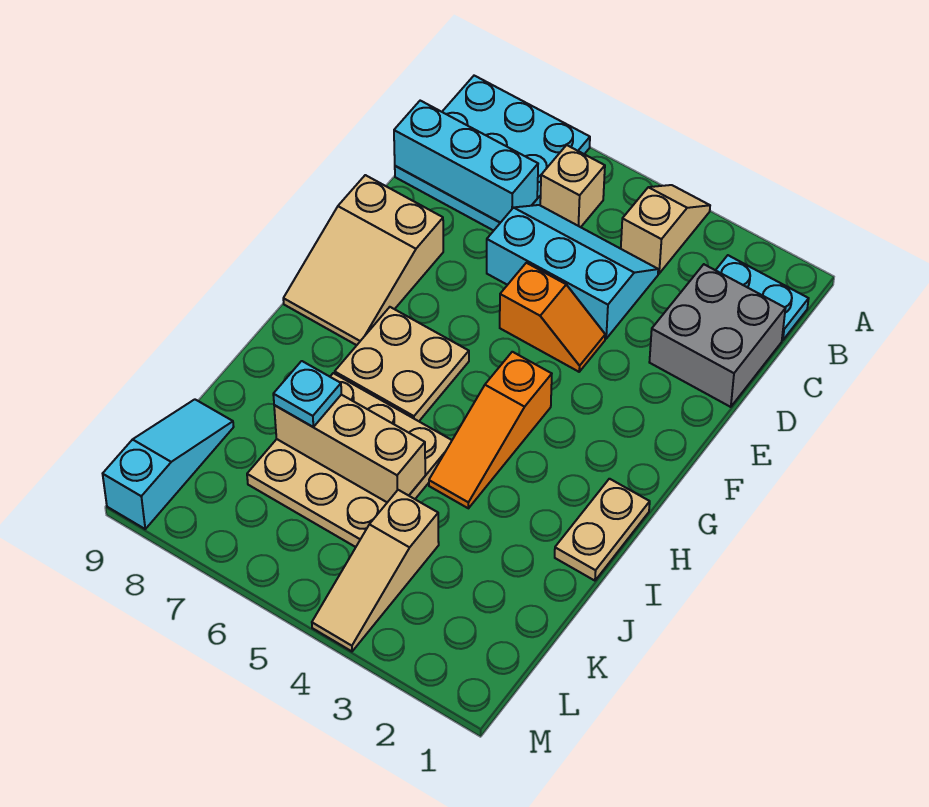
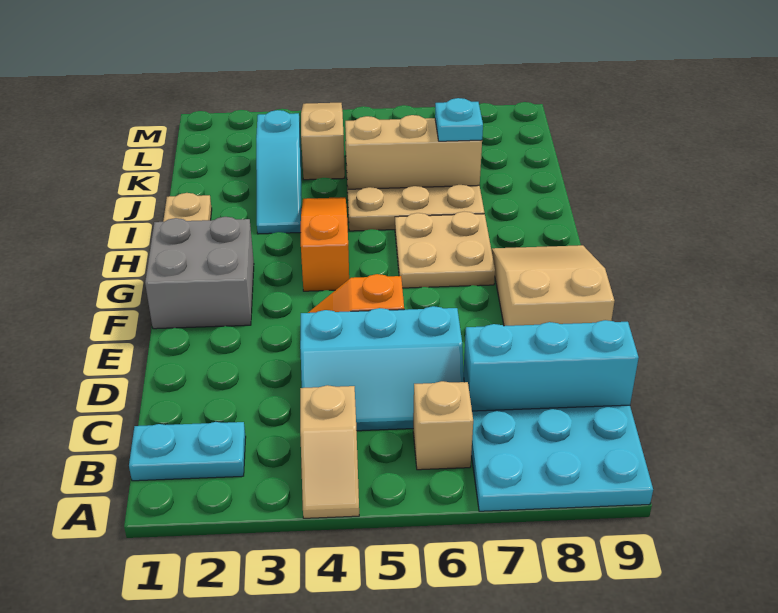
grey 2x2 brick [649,264,785,407] -> grey 2x2 brick moved to [145,217,254,329]
cyan 1x3 slope [103,399,234,529] -> cyan 1x3 slope moved to [256,110,301,234]

